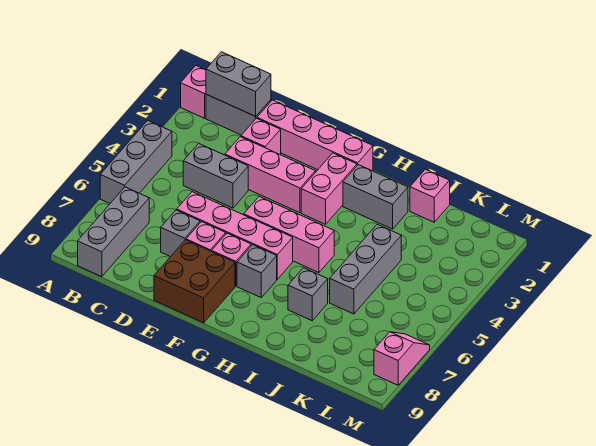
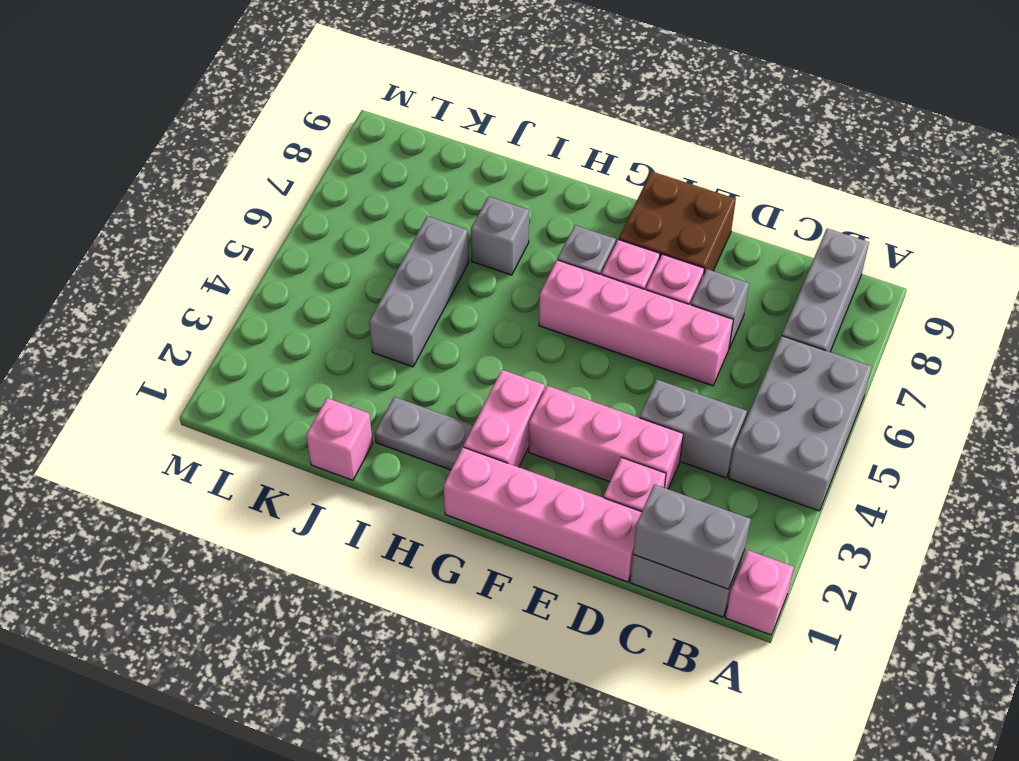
grey 1x3 brick [100,121,172,203] -> grey 2x3 brick [729,336,872,511]
pink 1x3 brick [244,196,334,273] -> none
grey 1x2 brick [343,165,408,229] -> grey 1x2 plate [375,397,473,470]
pink 1x2 slope [374,332,430,385] -> none

